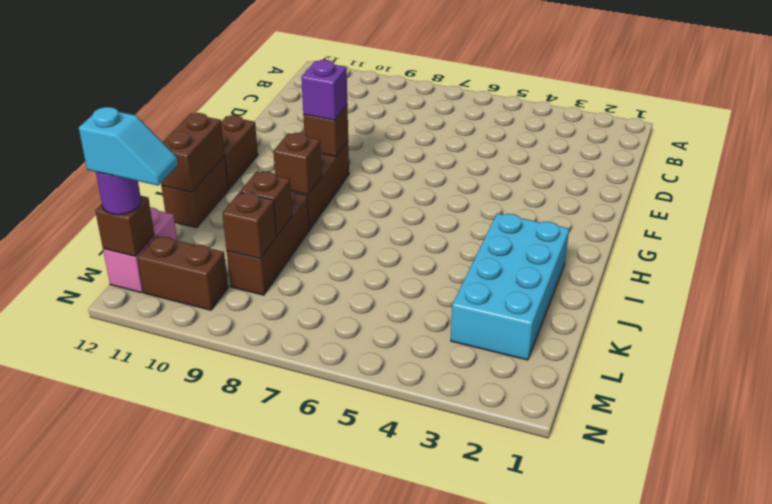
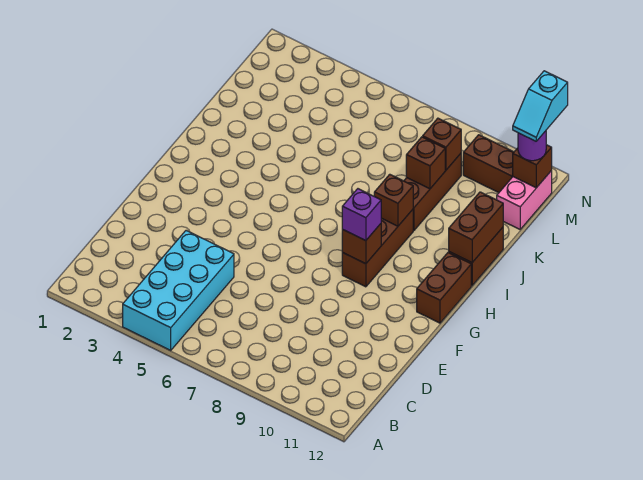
cyan 2x4 brick [451,213,569,360] -> cyan 2x4 brick moved to [123,231,234,350]
cyan 1x2 slope [79,107,178,185] -> cyan 1x2 slope turned to [513,71,568,141]

